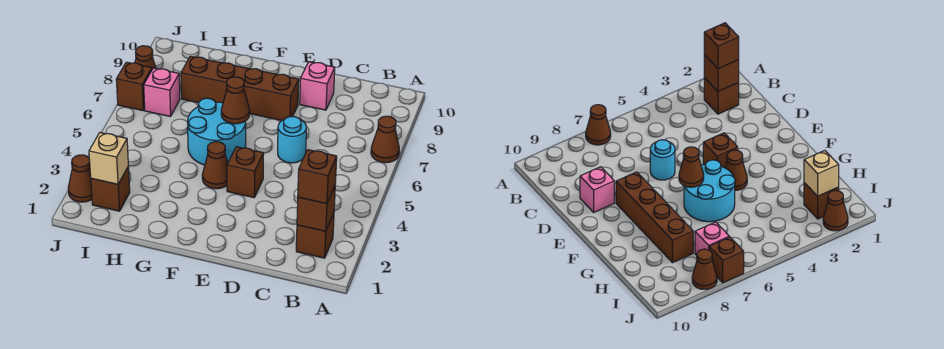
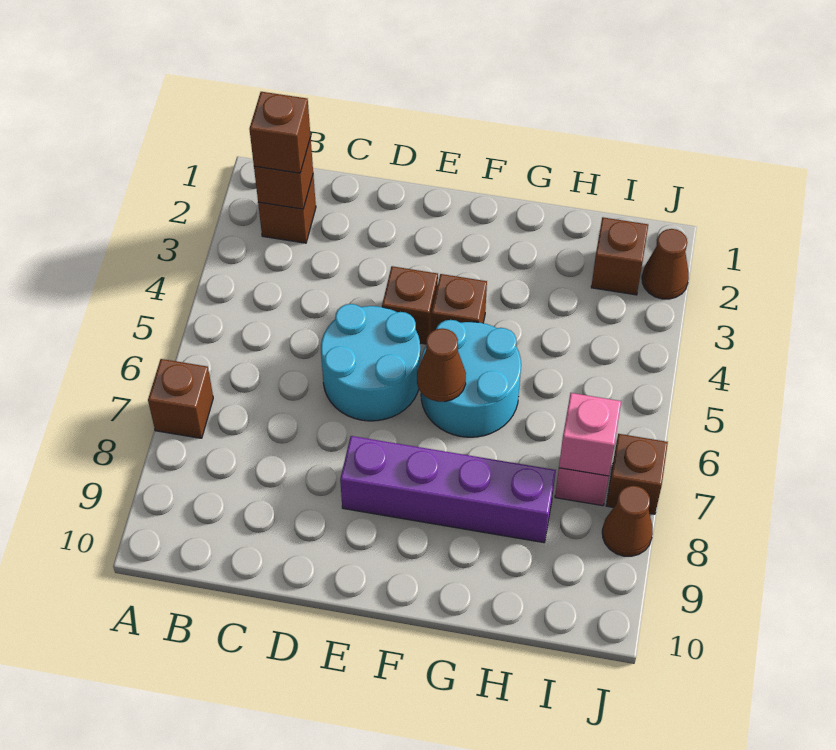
brown 1x1 cone [371,116,399,163] -> brown 1x1 brick [148,359,213,438]
cyan 1x1 round brick [278,117,306,163] -> cyan 2x2 round brick [321,304,420,421]
pink 1x1 brick [300,62,335,110] -> pink 1x1 brick moved to [559,393,621,476]
brown 1x4 brick [181,56,299,120] -> purple 1x4 brick [340,436,556,543]
brown 1x1 cone [202,142,228,189] -> brown 1x1 brick [431,274,487,332]
tan 1x1 brick [89,133,128,184] -> none

